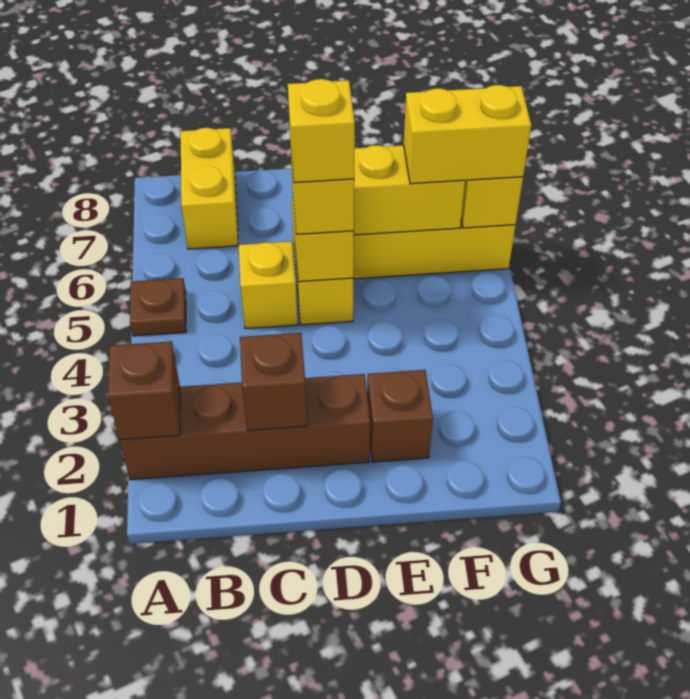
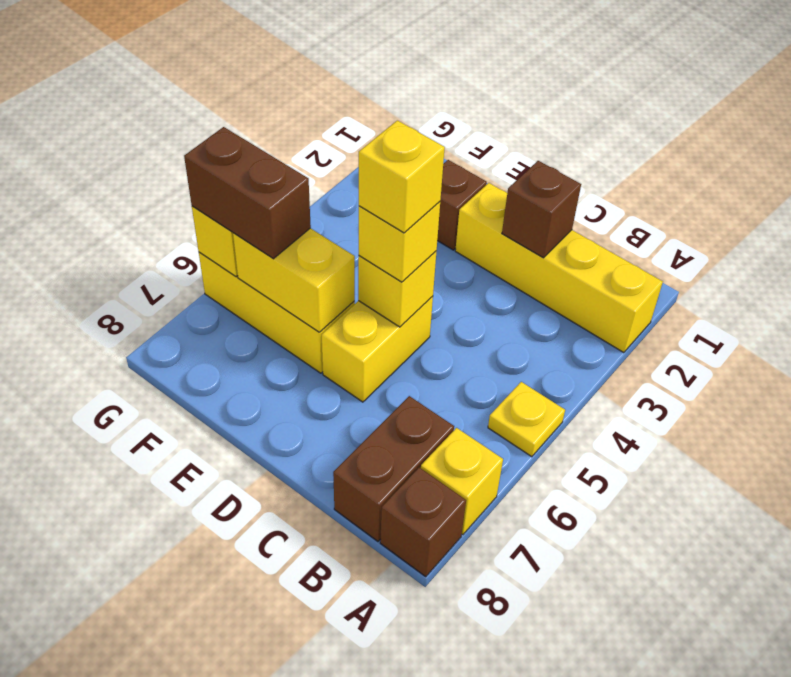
brown 1x4 brick [119,374,370,480] -> yellow 1x4 brick [455,183,663,353]
brown 1x1 brick [108,341,180,440] -> brown 1x1 brick moved to [380,467,466,577]
brown 1x1 plate [130,278,186,336] -> yellow 1x1 plate [488,382,565,457]
yellow 1x2 brick [181,128,238,249] -> brown 1x2 brick [333,396,454,541]
yellow 1x1 brick [239,241,298,329] -> yellow 1x1 brick moved to [421,428,503,535]
yellow 1x2 brick [404,85,531,184] -> brown 1x2 brick [184,127,311,259]

